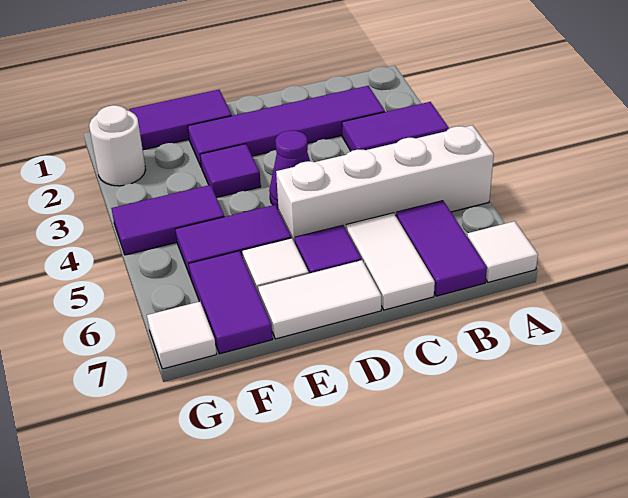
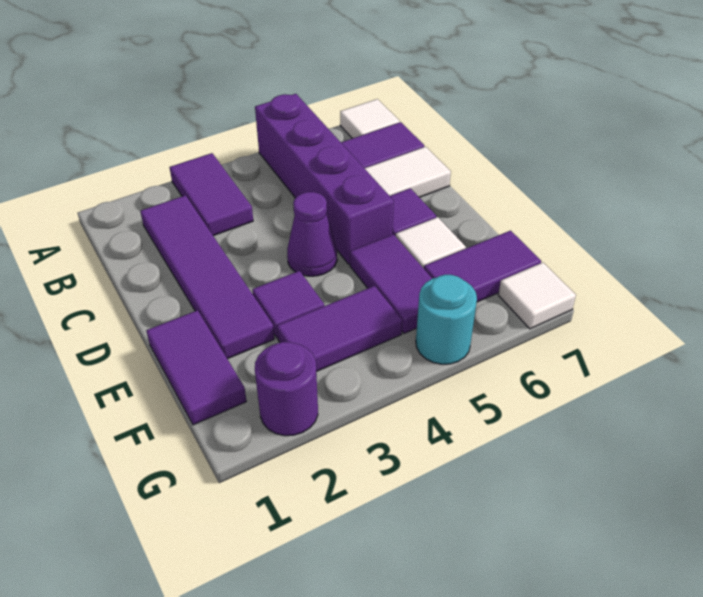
white 1x4 brick [276,125,494,243] -> purple 1x4 brick [255,94,394,264]
white 1x2 tile [258,260,381,339] -> none
purple 1x2 tile [111,185,224,255] -> purple 1x2 tile turned to [277,286,403,372]
white 1x1 round brick [89,105,146,186] -> purple 1x1 round brick [255,342,318,436]
none -> cyan 1x1 round brick [416,275,477,364]

